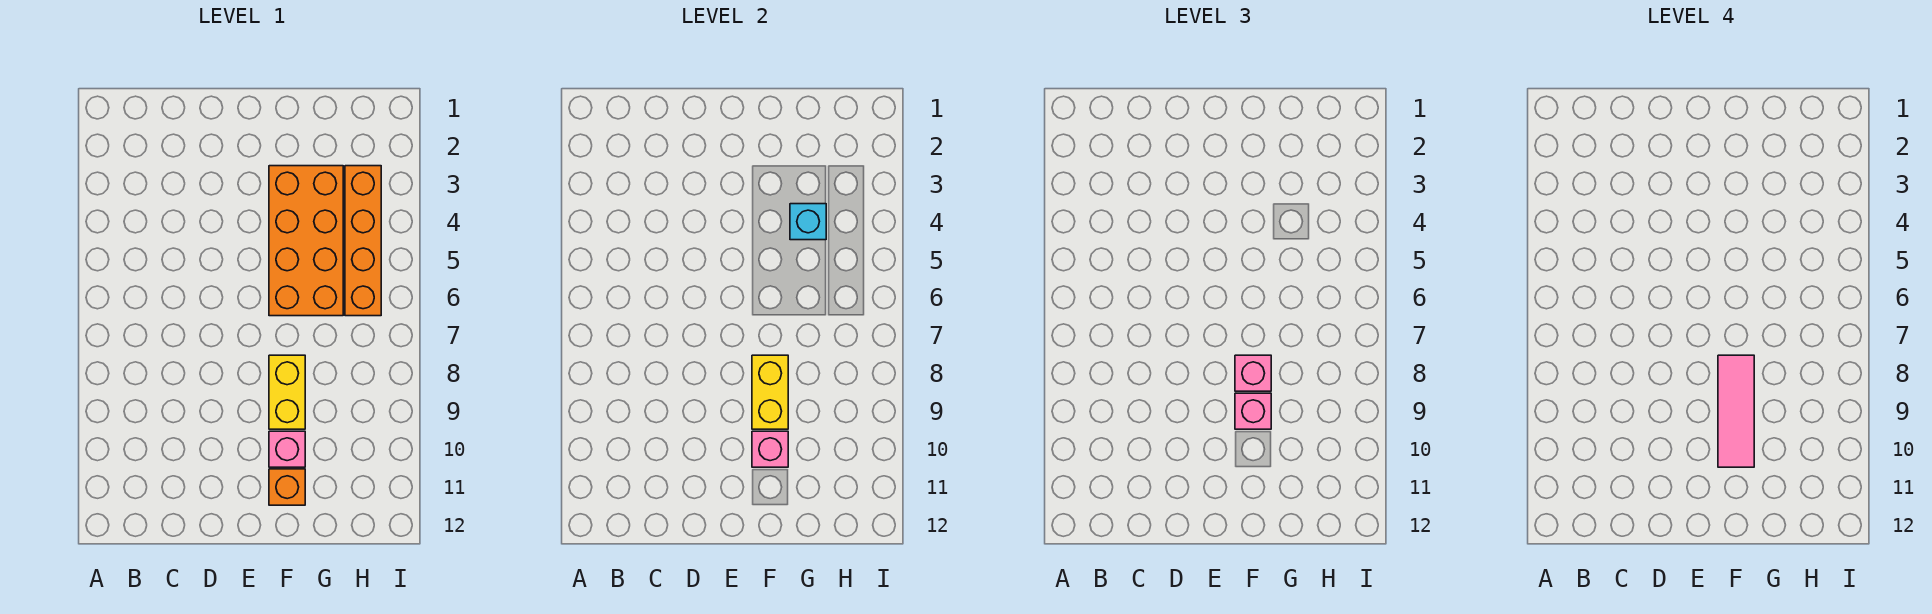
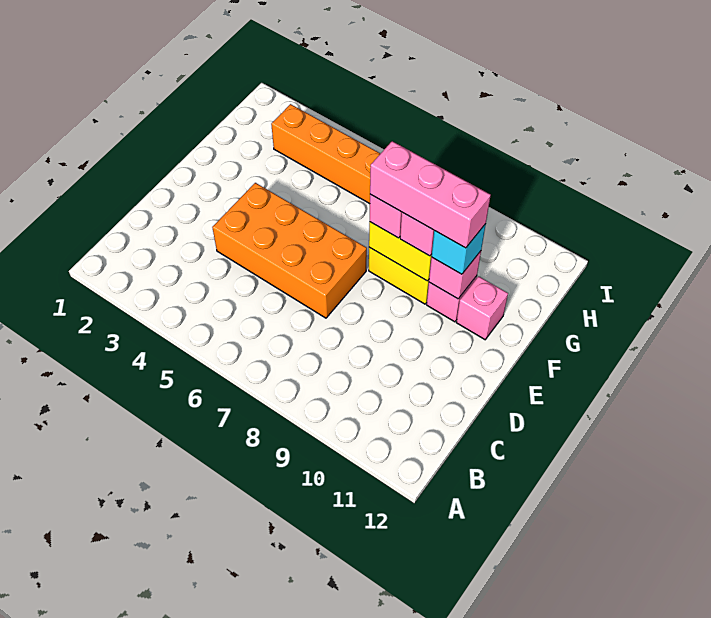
orange 2x4 brick [269,166,343,316] -> orange 2x4 brick moved to [212,183,367,318]
pink 1x3 tile [1718,355,1754,467] -> pink 1x3 brick [370,141,491,248]
orange 1x1 brick [269,469,305,505] -> pink 1x1 brick [456,276,508,340]
cyan 1x1 brick [790,204,826,240] -> cyan 1x1 brick moved to [431,224,486,274]

